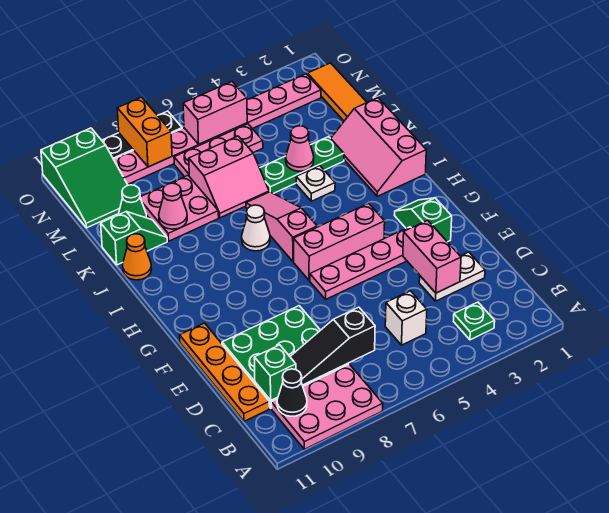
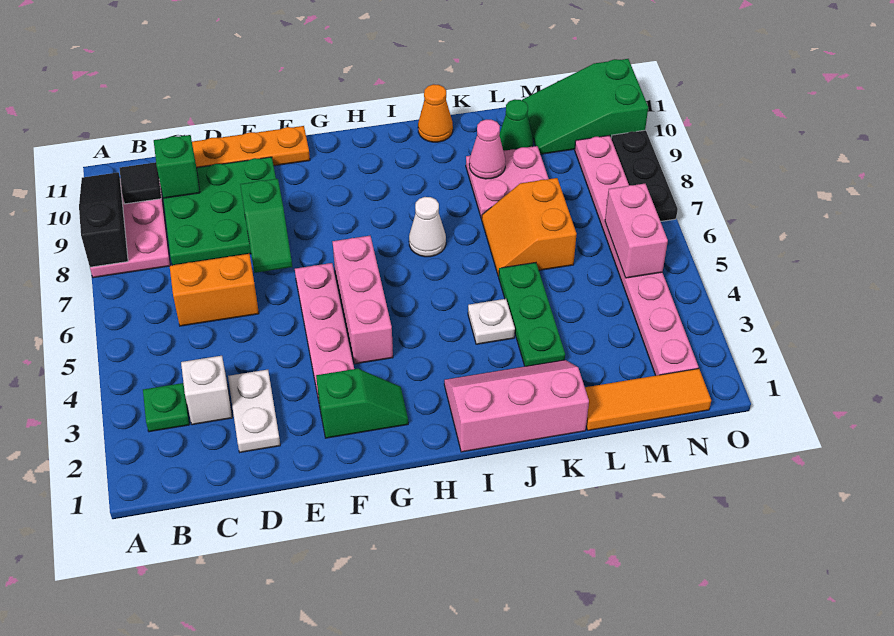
black 1x1 cone [277,369,307,416] -> black 1x1 tile [120,162,161,204]
white 1x1 brick [385,291,427,345] -> white 1x1 brick moved to [181,356,232,425]
black 1x3 slope [290,307,375,385] -> black 1x3 slope moved to [79,172,128,267]
pink 1x2 brick [403,220,461,293] -> none
pink 1x3 slope [246,192,317,262] -> none
pink 1x1 cone [286,126,314,171] -> none
pink 2x2 slope [189,136,269,218] -> orange 2x2 slope [482,178,577,276]
green 1x2 slope [101,212,167,265] -> green 1x2 slope moved to [240,179,292,273]
pink 1x3 plate [174,124,263,177] -> none
orange 1x2 brick [117,97,172,167] -> orange 1x2 brick moved to [170,254,259,326]

